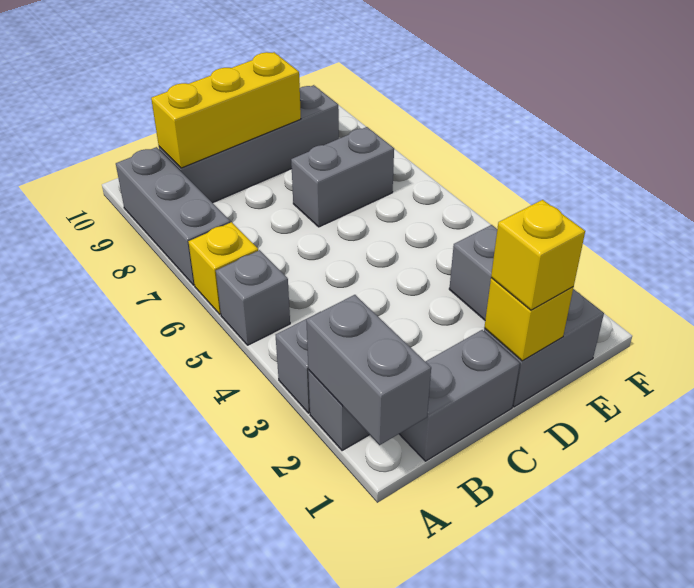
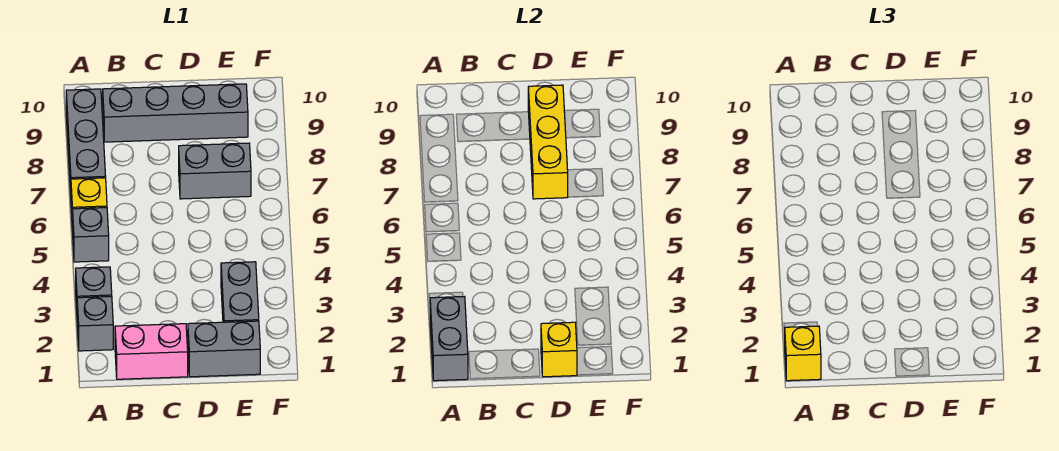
grey 1x2 brick [400,330,520,461] -> pink 1x2 brick [115,324,188,379]
yellow 1x3 brick [151,52,301,168] -> yellow 1x3 brick turned to [528,85,568,199]
yellow 1x1 brick [491,200,585,310] -> yellow 1x1 brick moved to [785,326,821,381]

